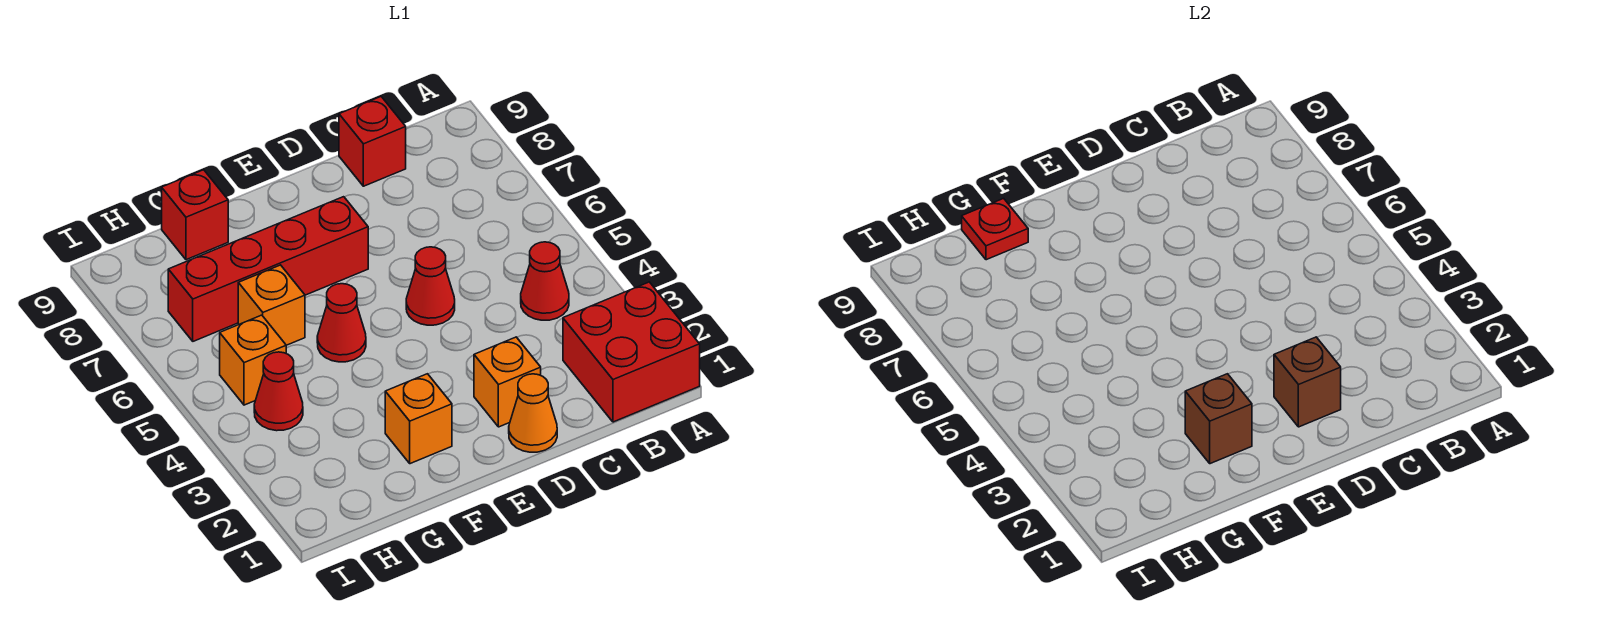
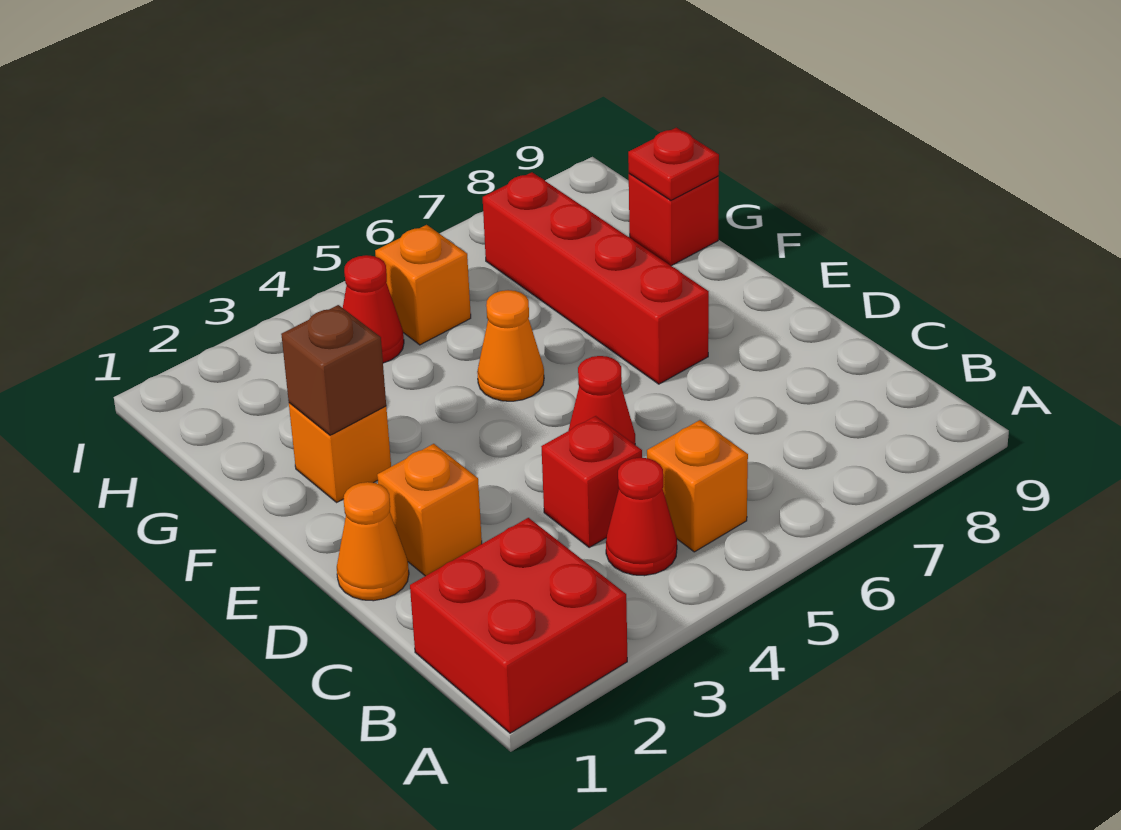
red 1x1 brick [339,97,406,186] -> red 1x1 brick moved to [541,416,642,547]
brown 1x1 brick [1274,337,1341,427] -> none
red 1x1 cone [317,284,366,362] -> orange 1x1 cone [477,290,544,401]
orange 1x1 brick [238,265,305,345] -> orange 1x1 brick moved to [647,420,748,552]

